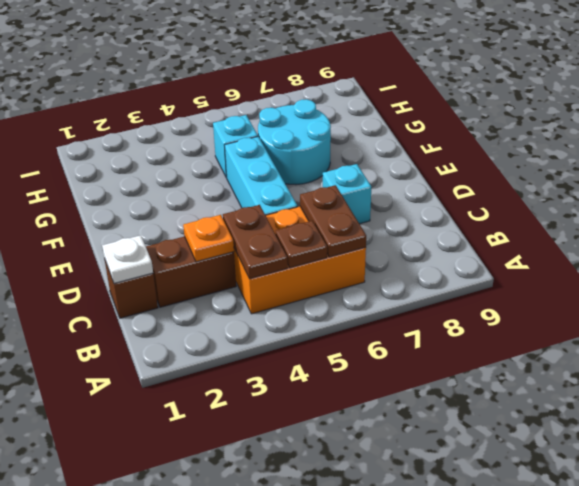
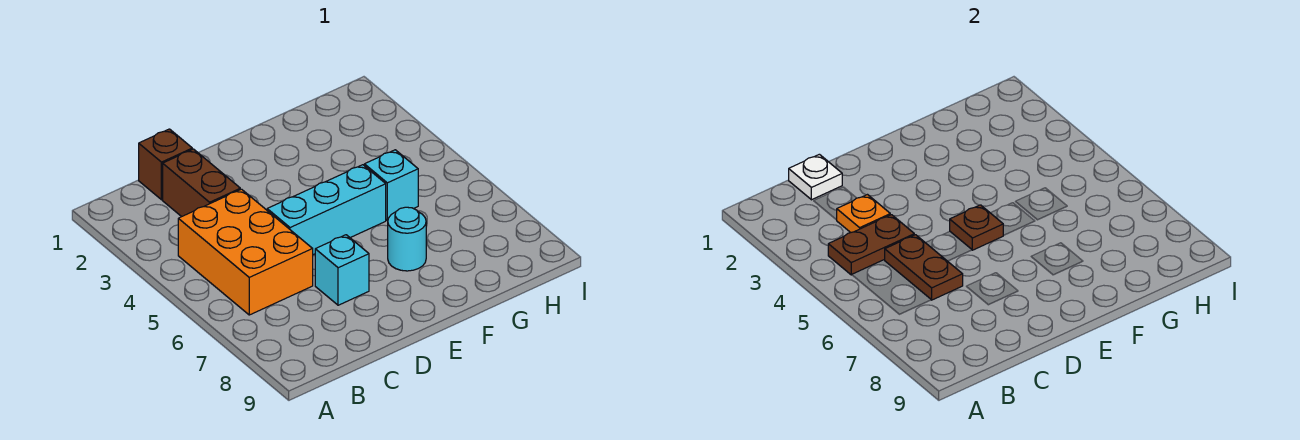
brown 1x1 plate [276,221,327,268] -> brown 1x1 plate moved to [950,205,1004,250]
brown 1x2 plate [300,185,366,257] -> brown 1x2 plate turned to [885,235,963,300]
cyan 2x2 round brick [258,99,331,185] -> cyan 1x1 round brick [388,207,426,271]

